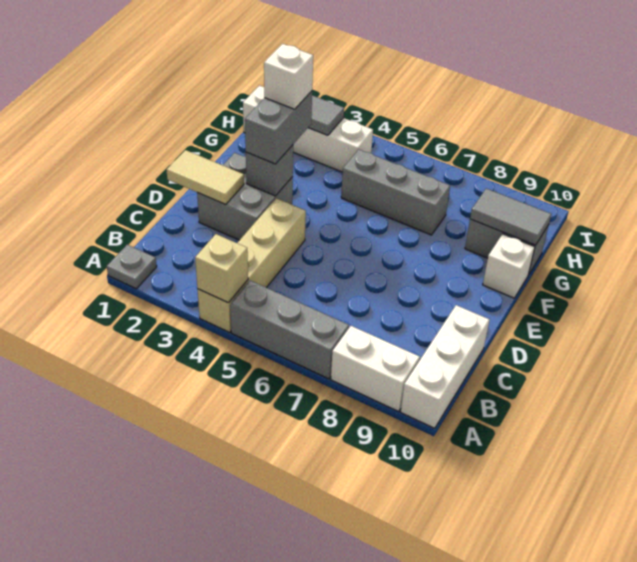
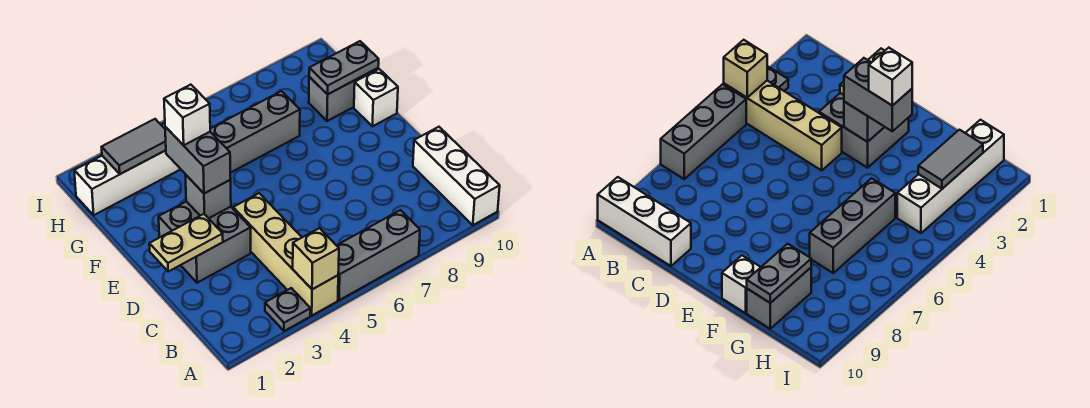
grey 1x1 plate [107,245,157,289] -> grey 1x1 plate moved to [265,288,311,331]
white 1x2 brick [331,326,420,412] -> none
tan 1x2 tile [167,150,244,205] -> tan 1x2 plate [149,214,223,271]
grey 1x2 tile [470,188,551,245] -> grey 1x2 plate [309,41,379,94]

